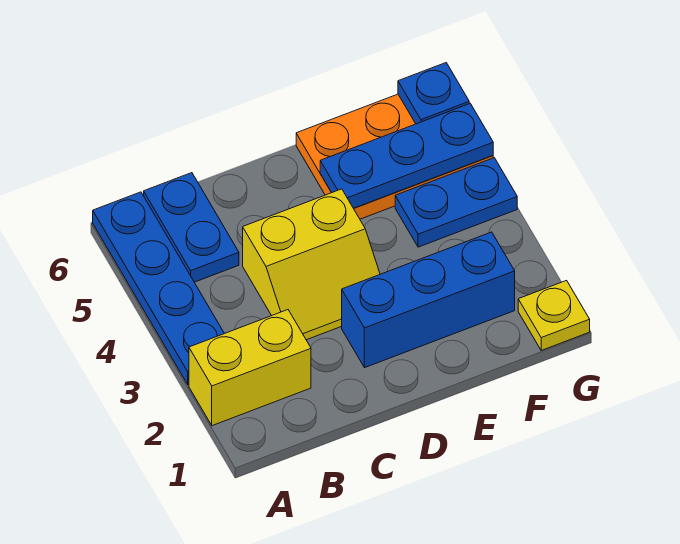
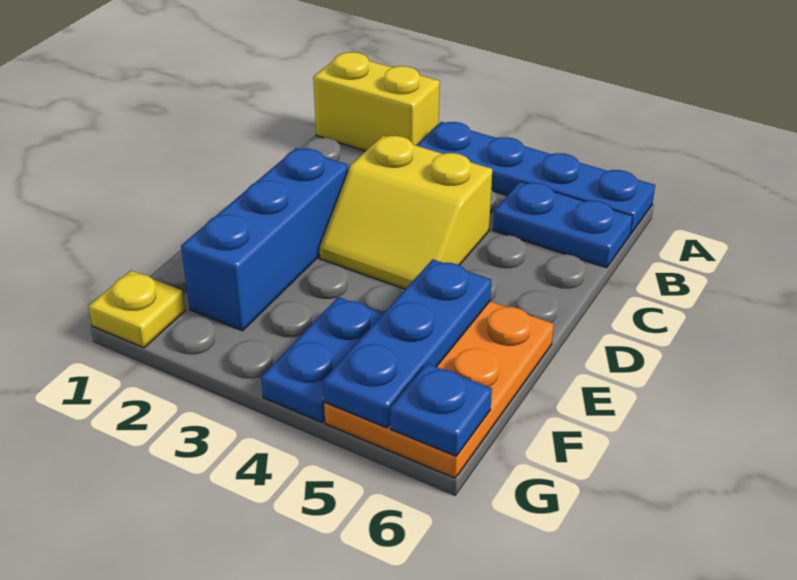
yellow 1x2 brick [189,310,311,426] -> yellow 1x2 brick turned to [313,52,440,151]
yellow 2x2 slope [243,189,380,340] -> yellow 2x2 slope turned to [320,135,492,289]

